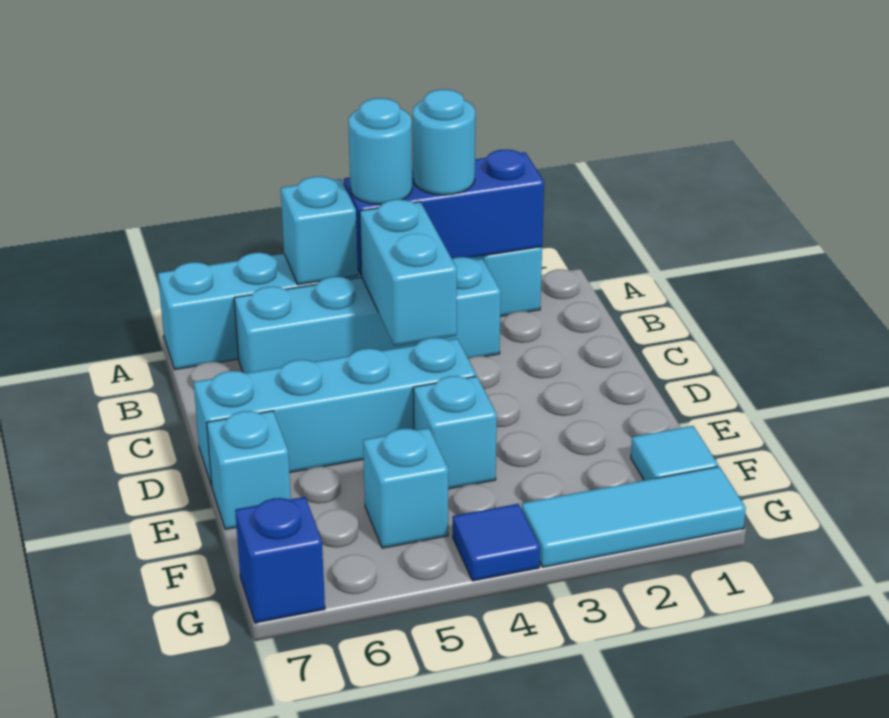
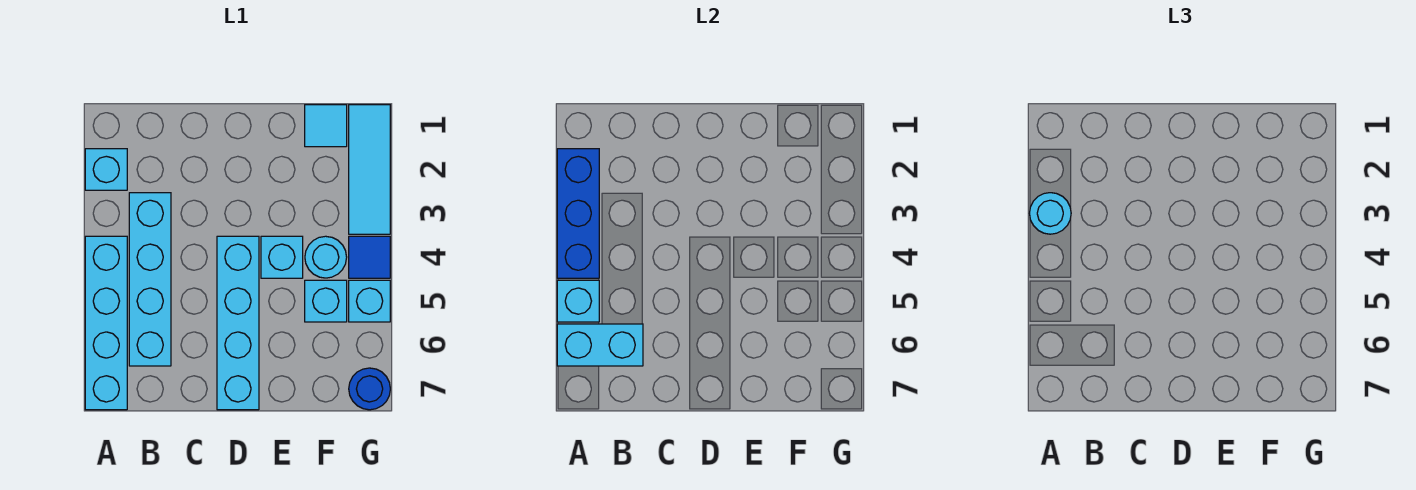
cyan 1x1 round brick [348,98,412,204] -> cyan 1x1 round brick moved to [305,236,347,278]
cyan 1x2 brick [360,199,457,346] -> cyan 1x2 brick moved to [557,324,643,366]
cyan 1x1 brick [207,411,291,529] -> cyan 1x1 brick moved to [349,280,390,322]
blue 1x1 brick [235,497,325,623] -> blue 1x1 round brick [349,368,390,410]

